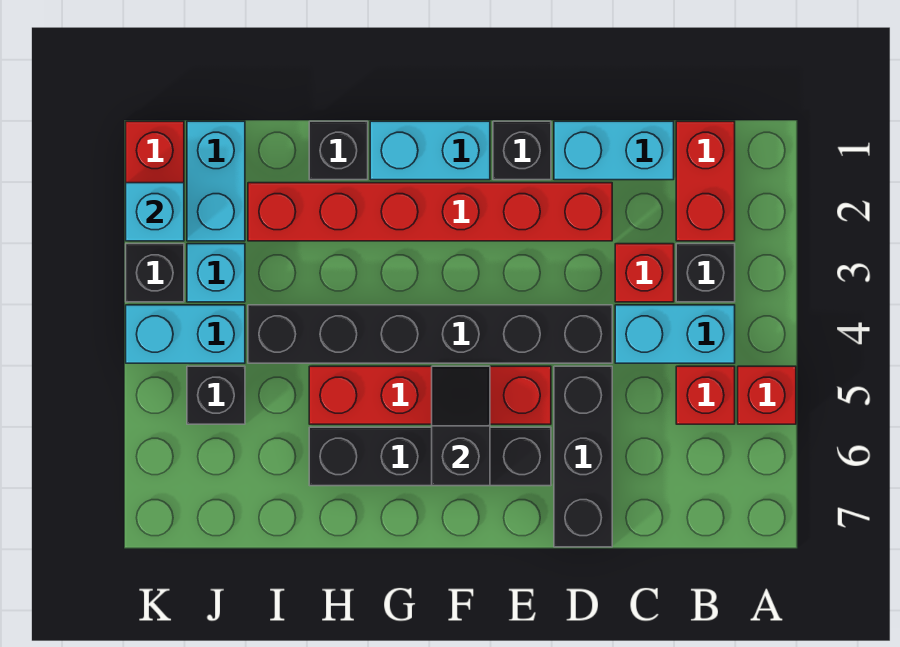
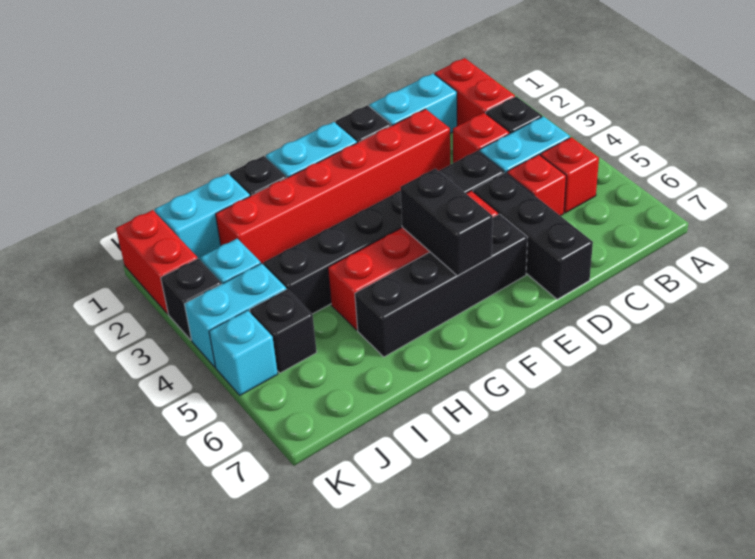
red 1x1 brick [738,366,796,424] -> red 1x1 brick moved to [507,155,566,216]
black 1x2 slope [432,366,490,486] -> black 1x2 brick [401,169,493,276]
cyan 1x2 brick [187,121,245,241] -> cyan 1x2 brick turned to [155,174,250,260]
cyan 1x1 brick [126,183,184,241] -> cyan 1x1 brick moved to [209,310,278,395]

